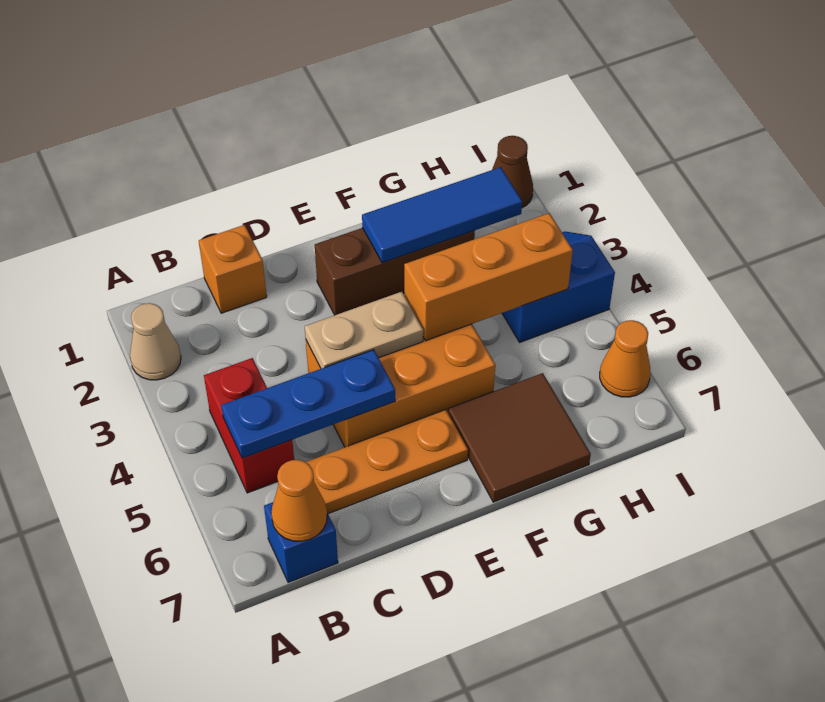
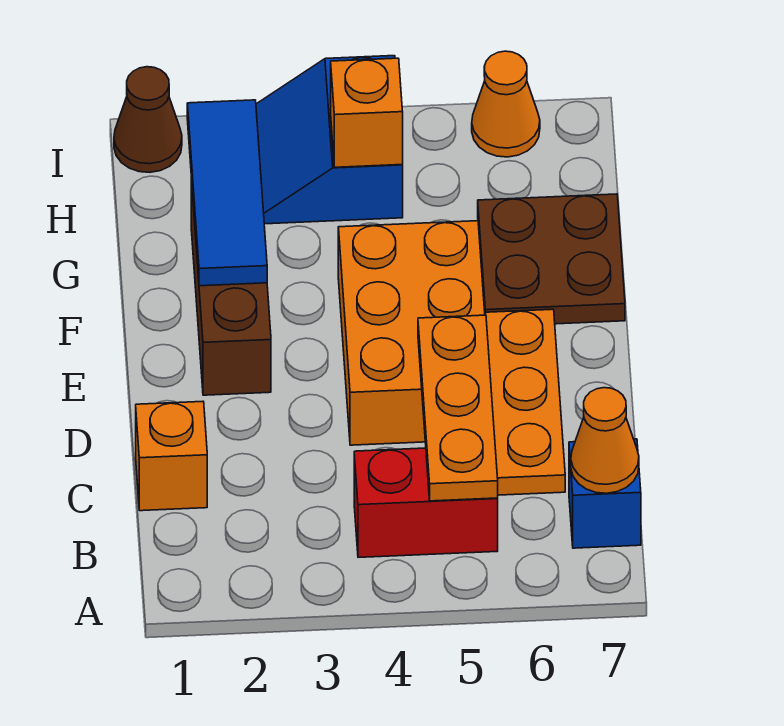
tan 1x1 cone [130,303,181,380] -> none
blue 1x3 plate [221,350,395,458] -> orange 1x3 plate [418,315,498,501]
tan 1x2 plate [305,292,423,369] -> none
orange 1x3 brick [404,213,573,341] -> orange 1x1 brick [331,58,403,167]
brown 2x2 tile [448,373,591,502] -> brown 2x2 plate [478,194,625,324]

